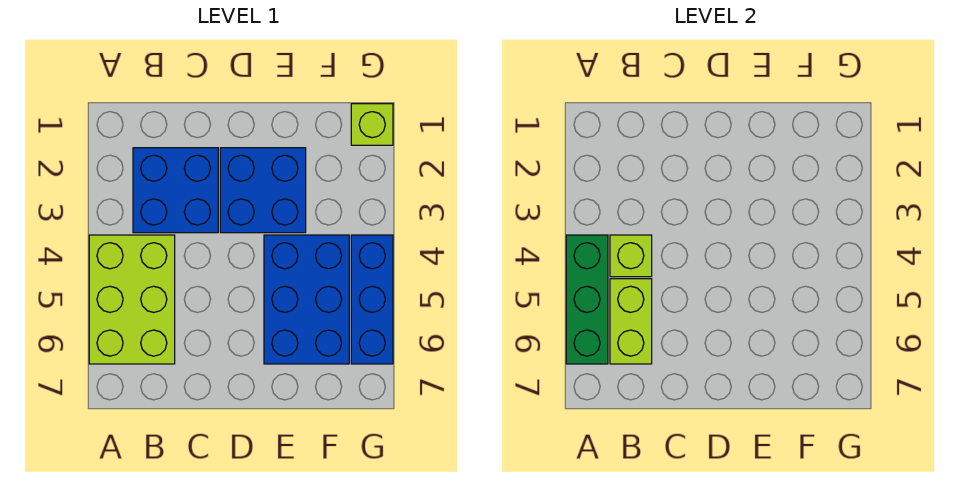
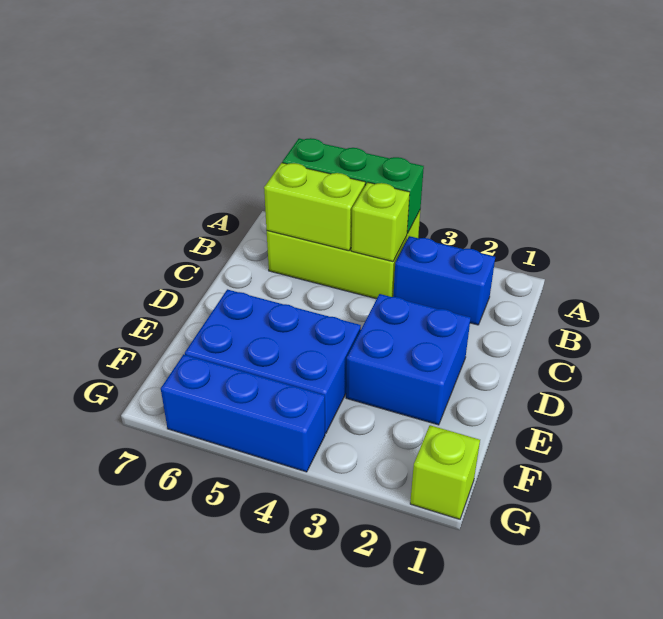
blue 2x2 brick [133,148,218,233] -> blue 1x2 brick [393,236,495,325]

